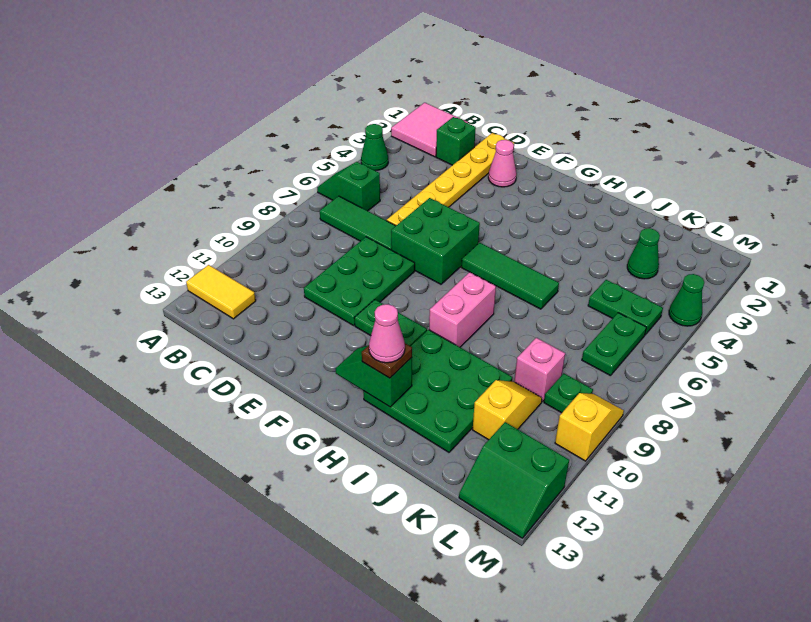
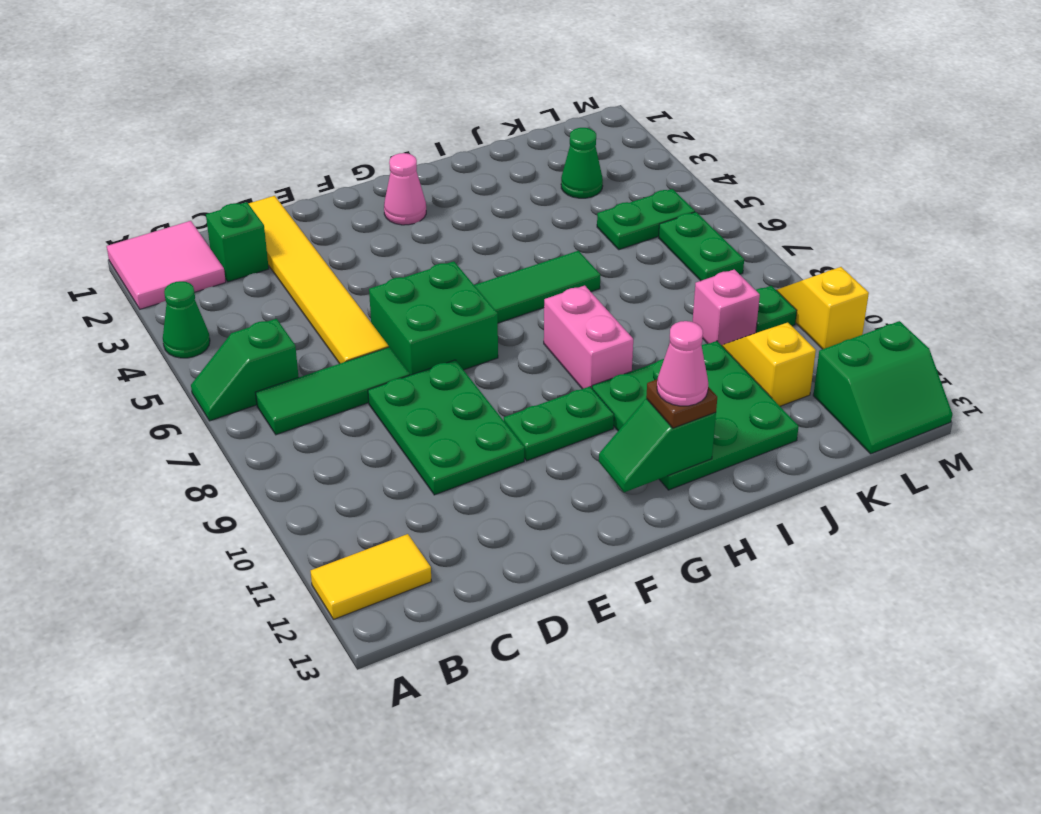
yellow 1x6 plate [386,133,514,225] -> yellow 1x6 tile [248,196,389,364]
pink 1x1 cone [488,140,517,187] -> pink 1x1 cone moved to [384,153,426,225]
green 1x1 cone [669,274,704,326] -> none

